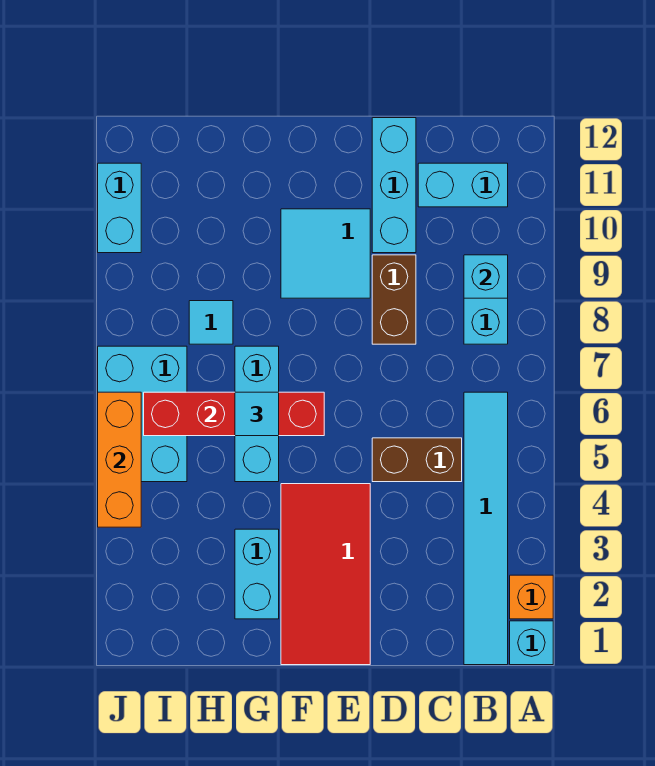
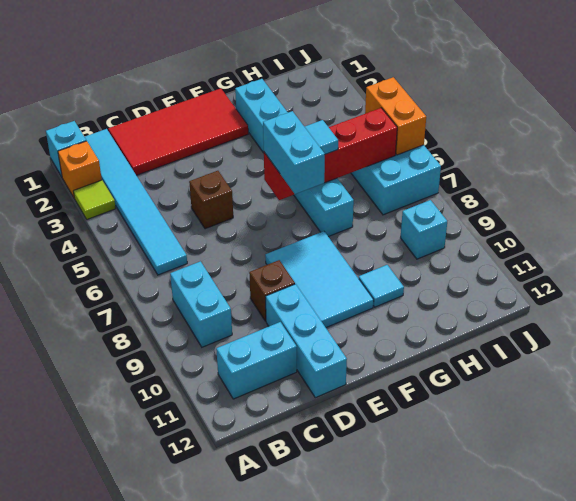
none -> lime 1x1 tile [73,180,116,219]
cyan 1x1 brick [464,255,508,298] -> cyan 1x1 brick moved to [401,200,447,259]
brown 1x2 brick [372,438,462,482] -> brown 1x1 brick [189,171,233,229]
brown 1x2 brick [372,255,416,344] -> brown 1x1 brick [249,260,295,321]
red 2x4 tile [281,484,370,665] -> red 2x4 tile turned to [108,88,248,175]
cyan 2x2 tile [281,209,370,298] -> cyan 2x3 tile [265,231,374,327]
cyan 1x1 tile [189,301,233,344] -> cyan 1x1 tile moved to [359,265,404,307]
orange 1x3 brick [98,392,141,527] -> orange 1x2 brick [365,77,426,155]
cyan 1x2 brick [98,163,141,253] -> cyan 1x2 brick moved to [263,111,325,194]

